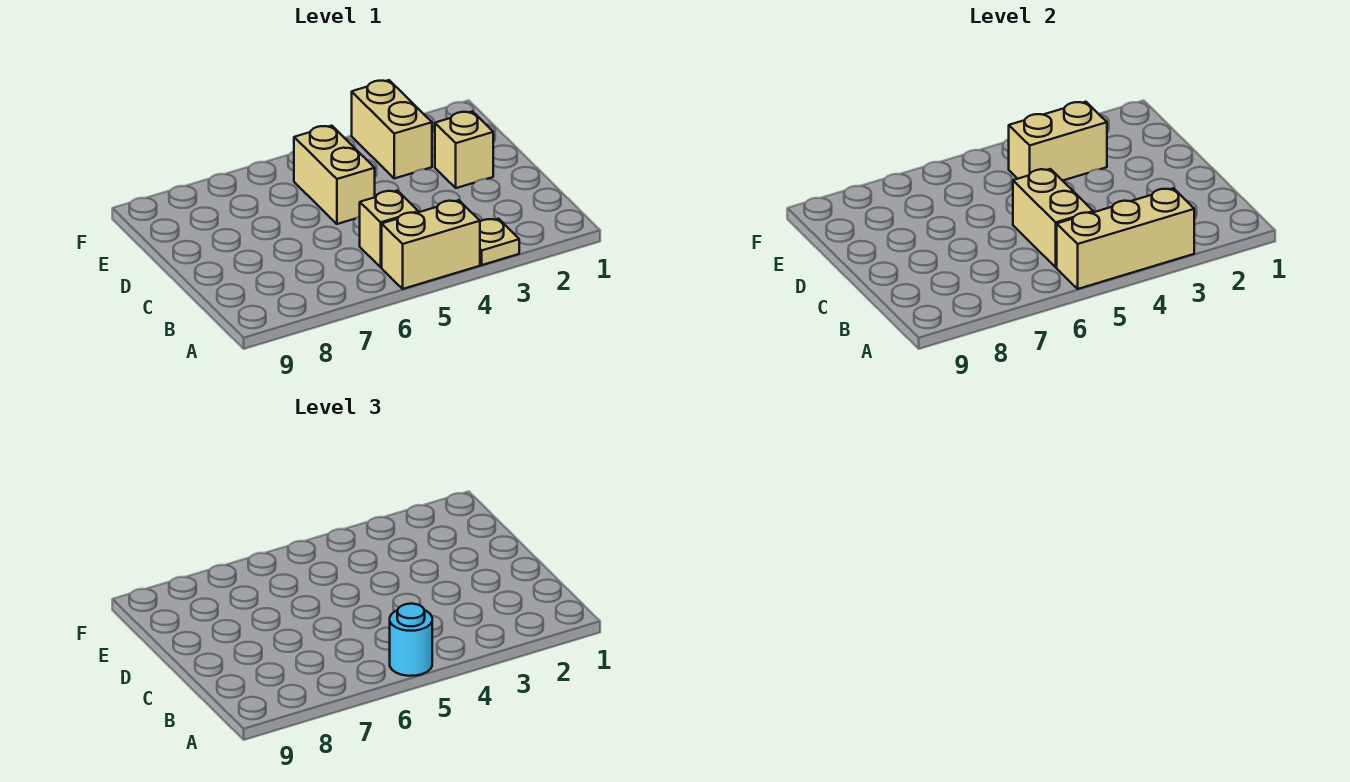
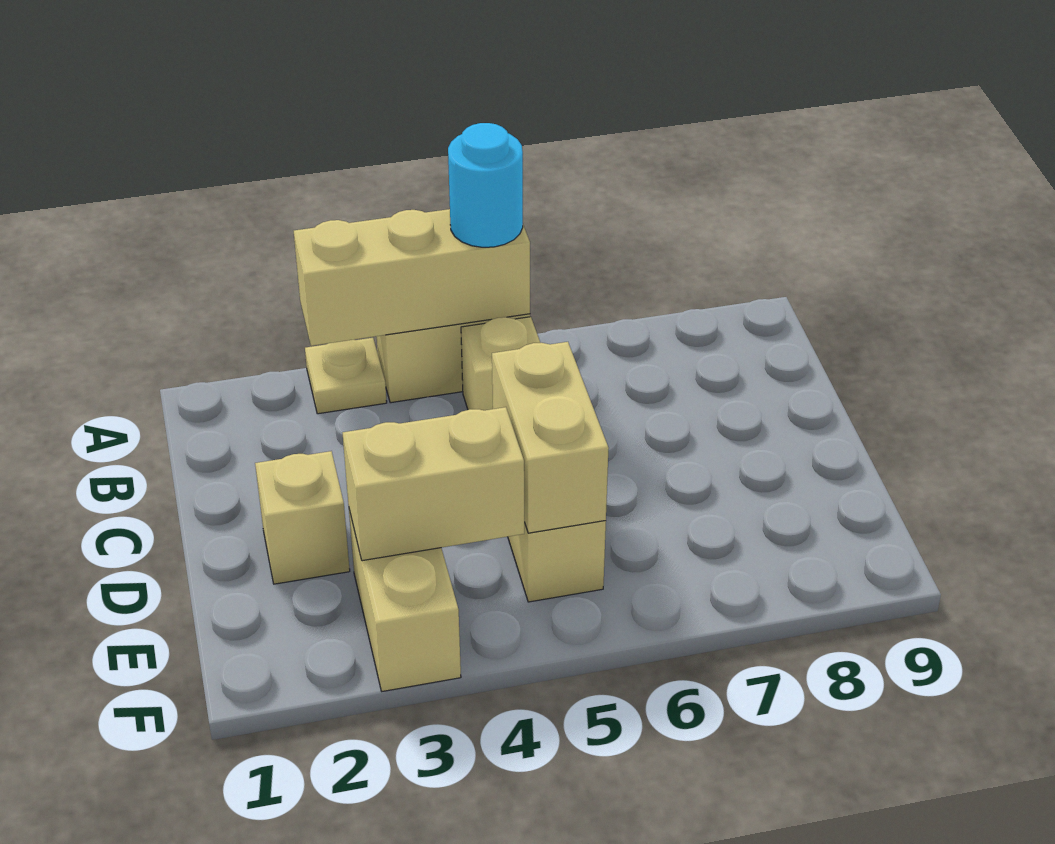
tan 1x2 brick [1013,169,1093,267] -> tan 1x2 brick moved to [492,342,609,533]

